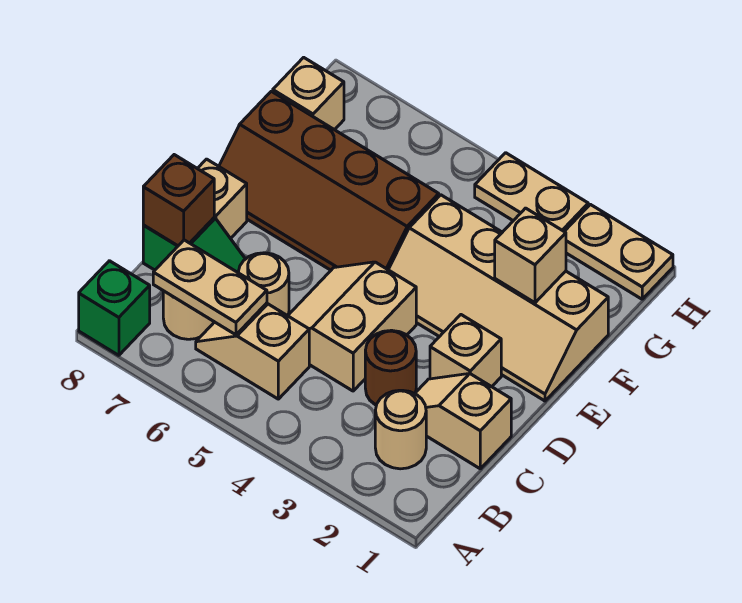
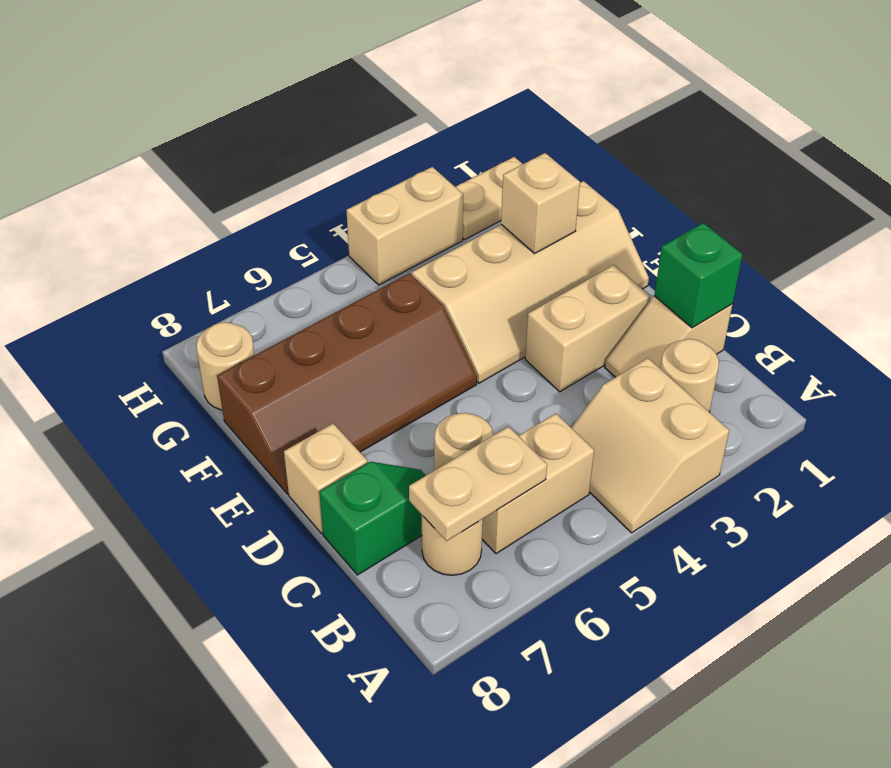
green 1x1 brick [79,261,150,355] -> green 1x1 brick moved to [654,223,743,328]
tan 1x2 slope [196,304,309,399] -> tan 1x2 brick [482,413,594,554]
brown 1x1 round brick [365,330,416,405] -> none
tan 2x2 slope [288,262,416,391] -> tan 2x2 slope moved to [571,358,729,533]
brown 1x1 brick [143,155,214,246] -> none
tan 1x1 brick [430,315,501,387] -> tan 1x2 brick [525,265,650,392]
tan 1x1 brick [273,57,344,130] -> tan 1x1 round brick [196,322,254,410]
tan 1x2 plate [475,153,588,231] -> tan 1x2 brick [346,167,463,285]

